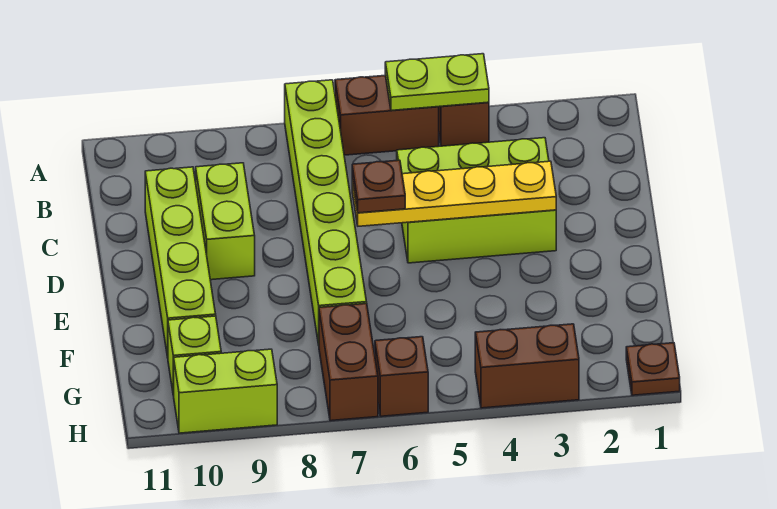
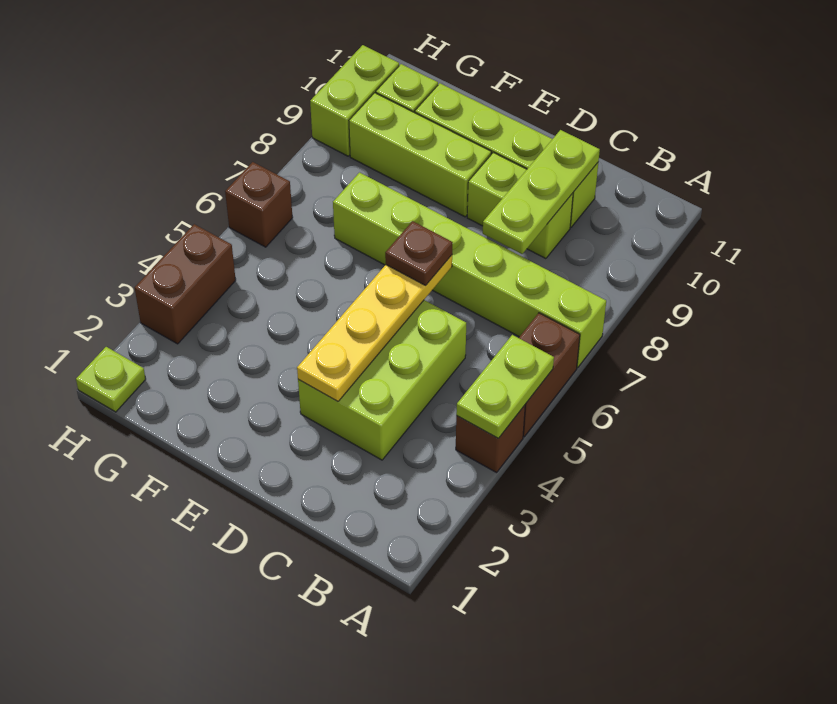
none -> lime 1x3 plate [483,130,600,254]
none -> lime 1x3 brick [349,93,491,217]
brown 1x2 brick [319,304,378,421] -> none
brown 1x1 plate [626,343,680,395] -> lime 1x1 plate [76,347,146,412]

